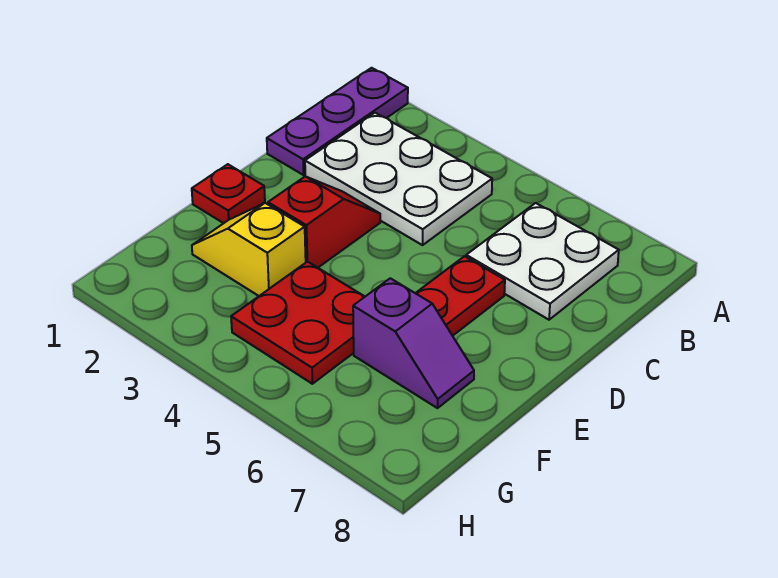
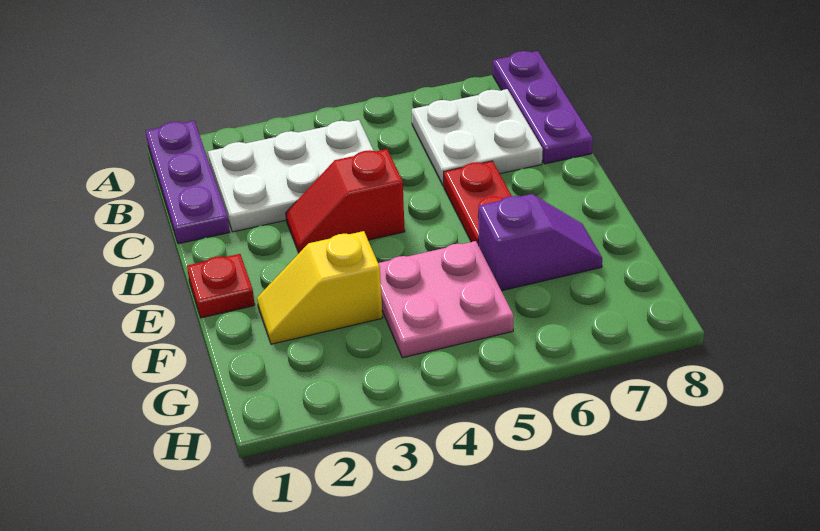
none -> purple 1x3 plate [493,51,593,164]
red 1x2 slope [268,176,380,268] -> red 1x2 slope turned to [286,149,405,253]
red 2x2 plate [231,262,365,384] -> pink 2x2 plate [378,241,514,358]

